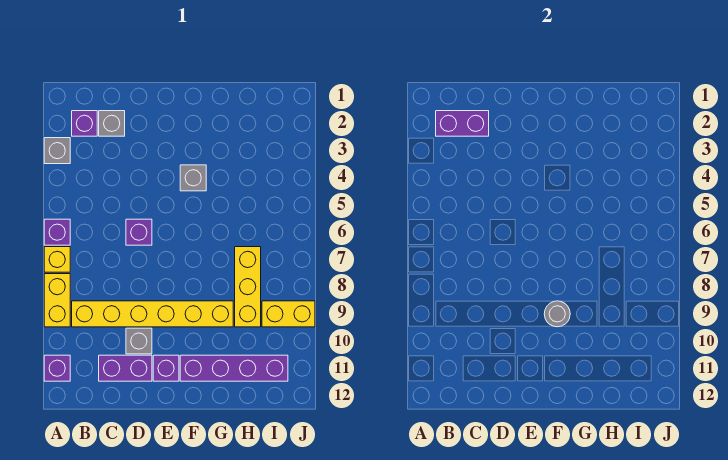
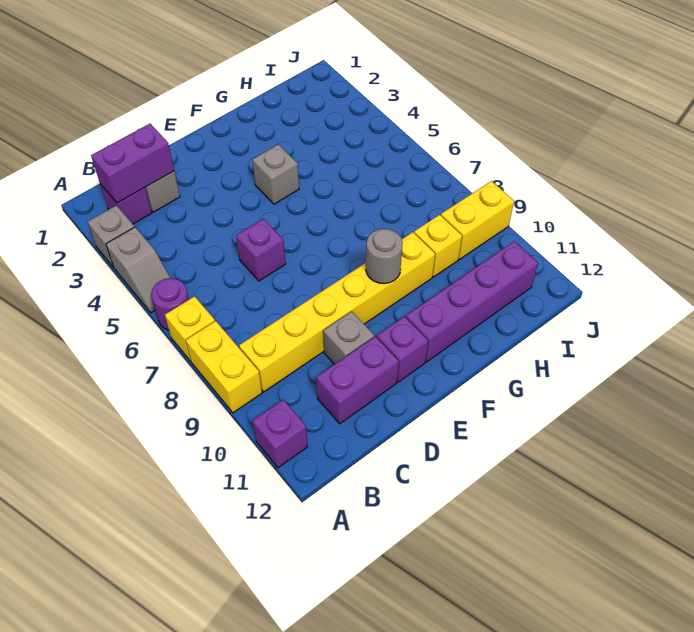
none -> grey 1x2 slope [106,227,170,313]
purple 1x1 brick [44,219,70,245] -> purple 1x1 round brick [151,278,189,330]
yellow 1x3 brick [235,247,261,327] -> yellow 1x1 brick [414,215,462,277]

